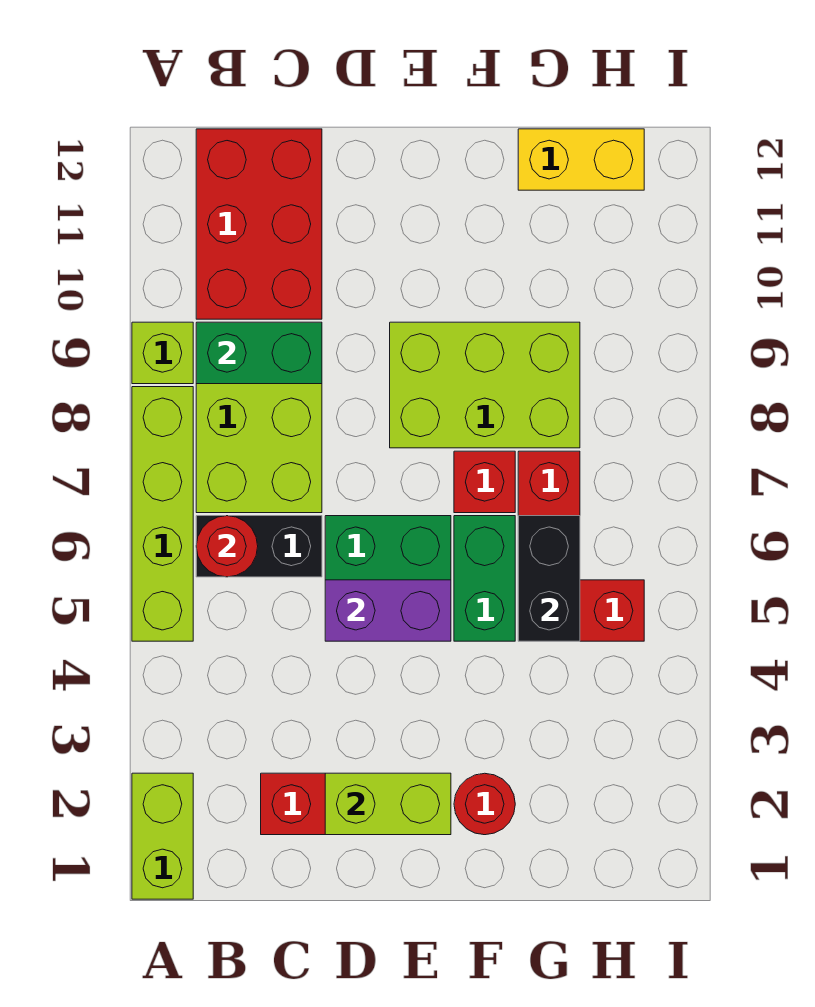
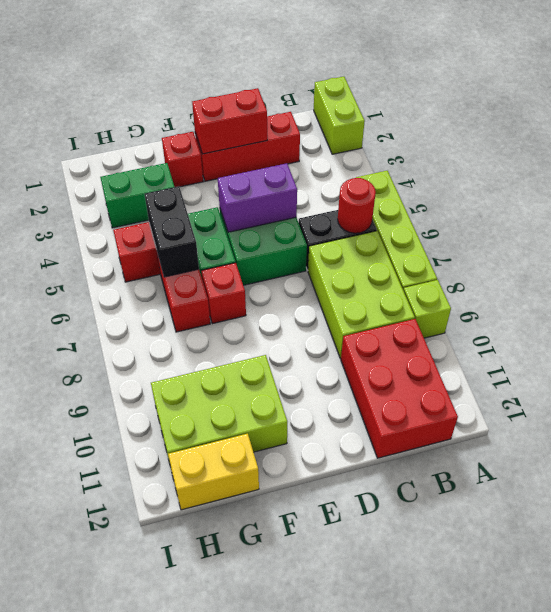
green 1x2 brick [196,322,322,384] -> green 1x2 brick moved to [100,163,174,228]
lime 1x2 brick [325,773,451,835] -> red 1x2 brick [192,88,267,154]
lime 2x3 brick [390,322,580,448] -> lime 2x3 brick moved to [151,355,287,463]
red 1x1 round brick [454,773,515,835] -> red 1x1 brick [162,132,203,187]

